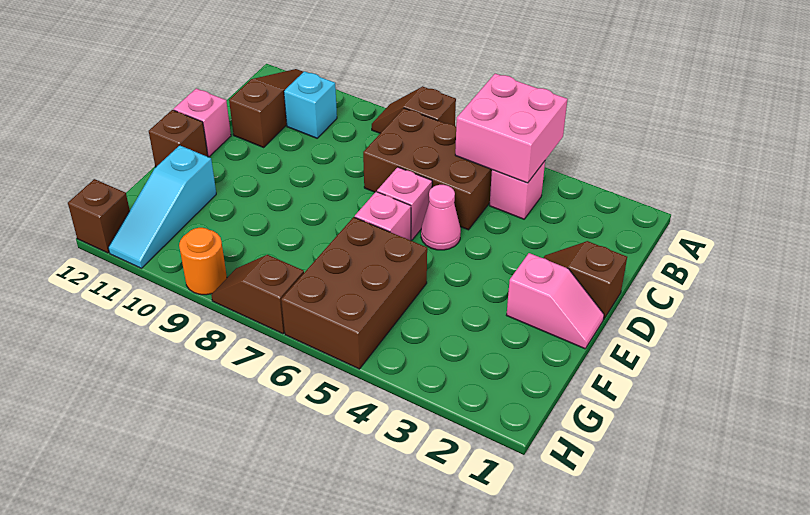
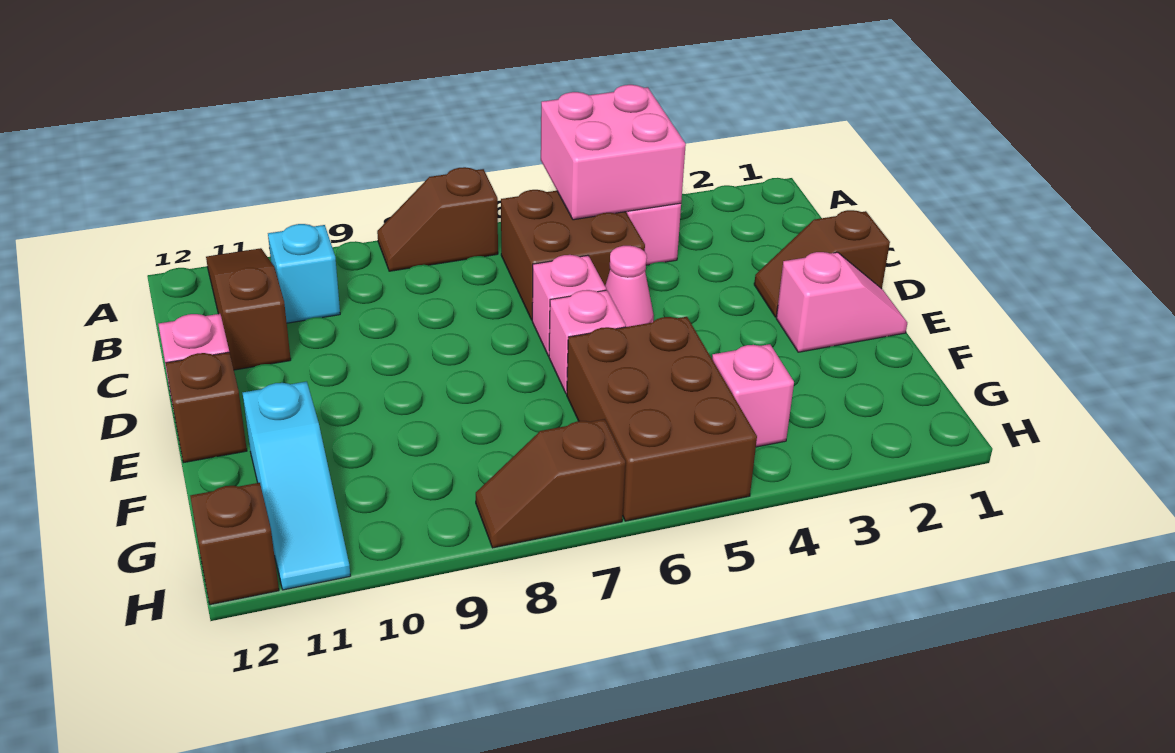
brown 2x3 brick [363,108,492,230] -> brown 2x2 brick [501,190,645,320]
none -> pink 1x1 brick [712,344,794,447]
orange 1x1 round brick [179,228,227,295] -> none

